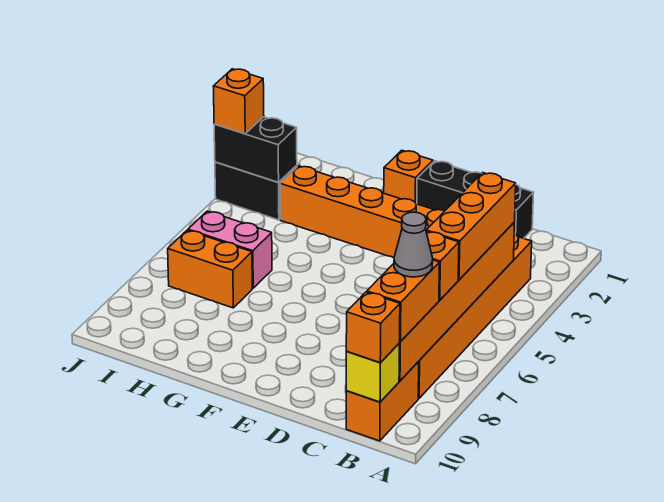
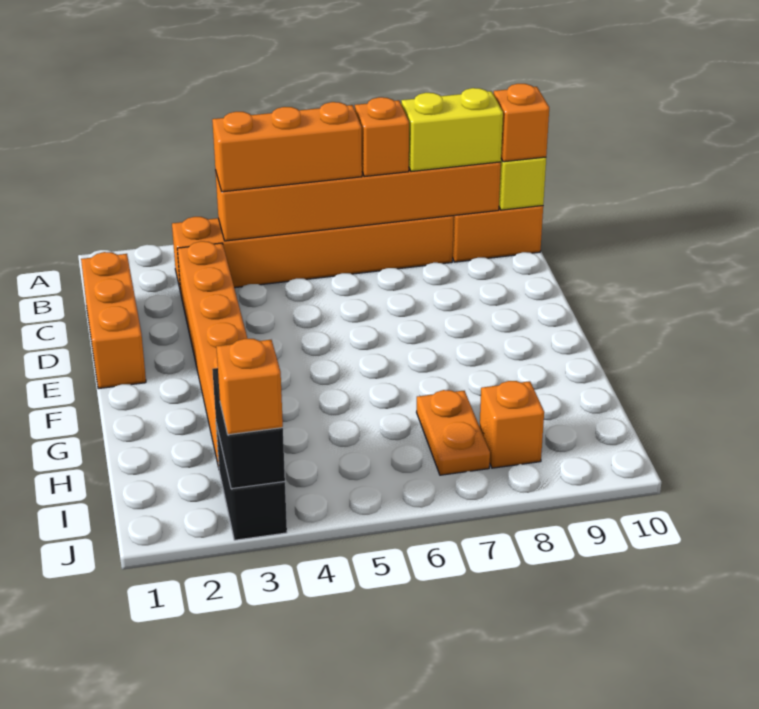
orange 1x2 brick [367,260,440,341] -> yellow 1x2 brick [401,88,503,172]
grey 1x1 cone [394,212,433,277] -> none
black 1x3 brick [417,161,534,238] -> orange 1x3 brick [81,252,146,389]
orange 1x1 brick [384,150,433,204] -> orange 1x1 brick moved to [480,381,544,468]
pink 1x2 brick [188,211,272,288] -> none
orange 1x2 brick [168,230,252,308] -> orange 1x2 plate [417,390,490,475]

